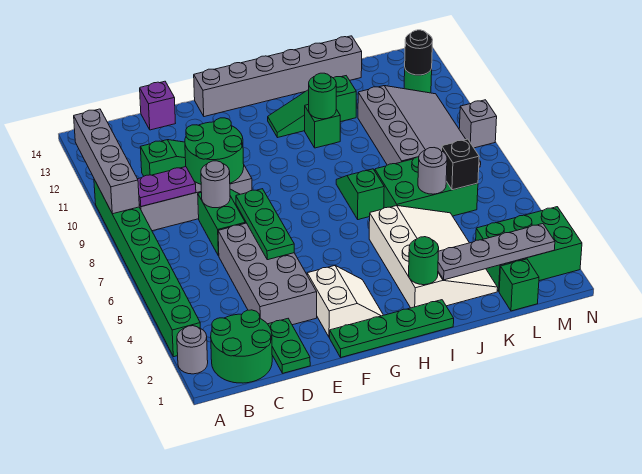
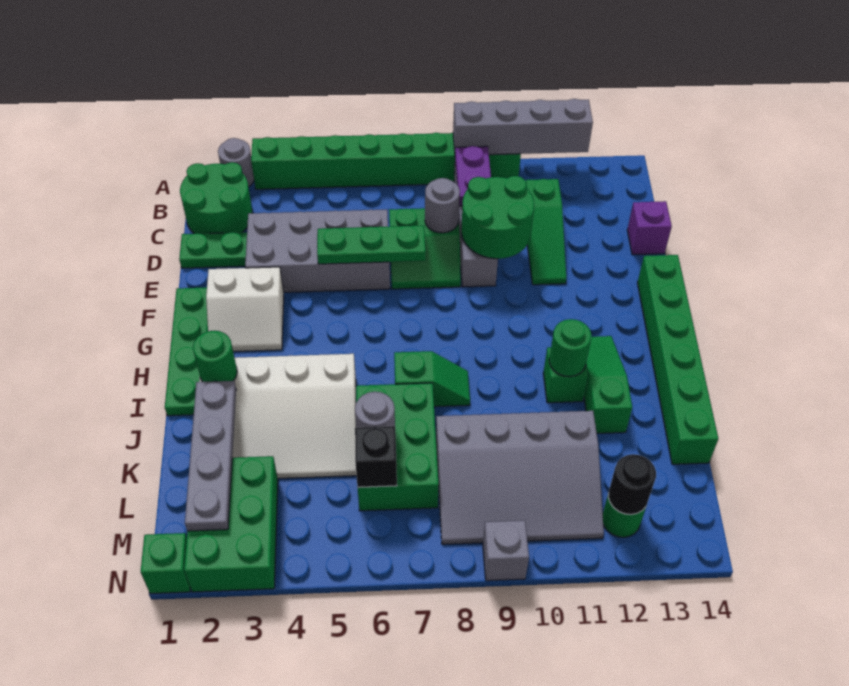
grey 1x6 brick [194,36,362,117] -> green 1x6 brick [638,255,718,464]
green 1x1 brick [499,259,539,311] -> green 1x1 brick moved to [141,533,190,594]

